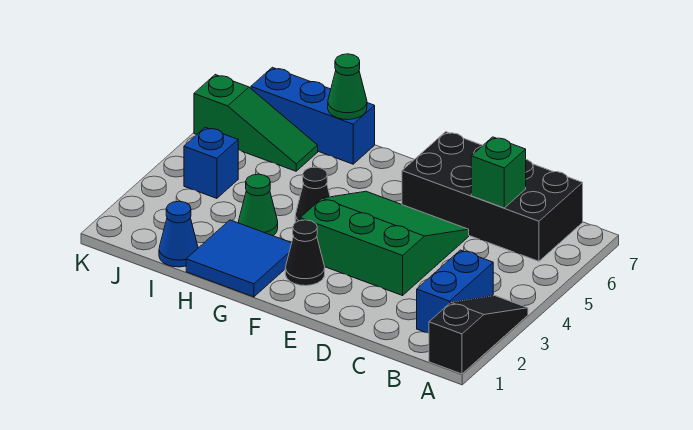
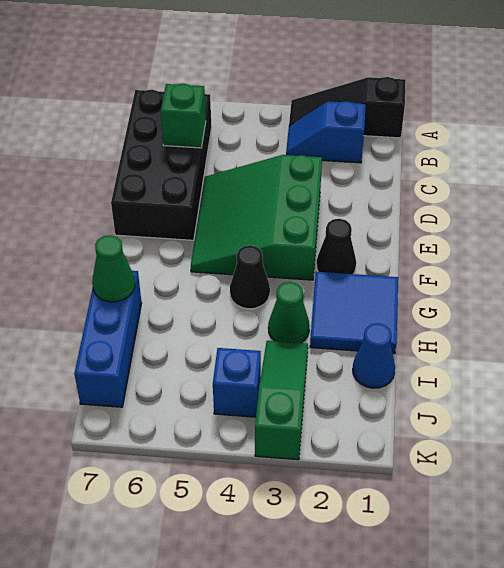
blue 1x2 brick [417,250,493,333] -> blue 1x2 slope [286,101,366,163]
green 1x3 slope [194,75,318,171] -> green 1x3 slope moved to [255,341,308,460]

